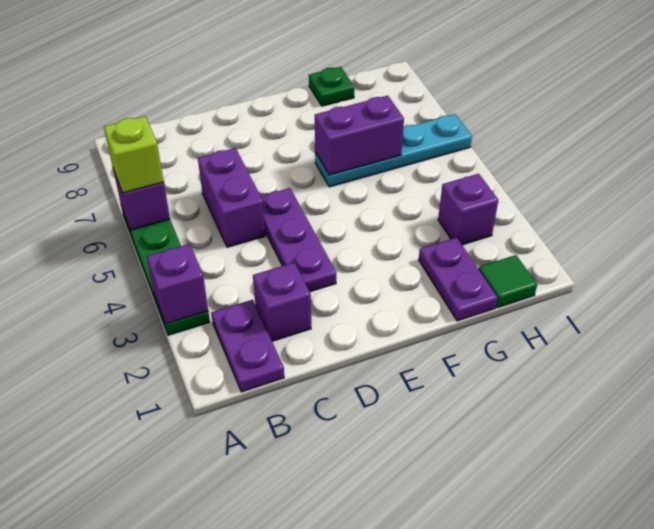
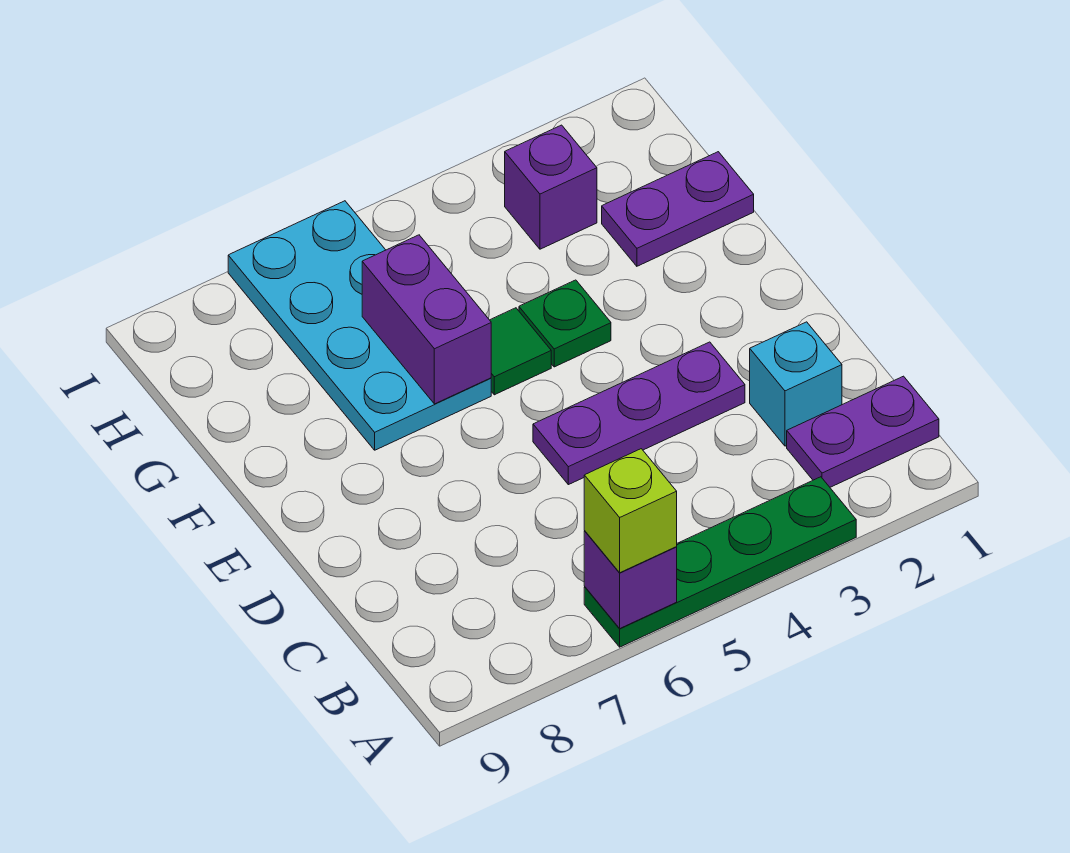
purple 1x1 brick [147,244,208,324] -> none
purple 1x1 brick [253,263,311,341] -> cyan 1x1 brick [750,322,842,446]
purple 1x2 brick [198,148,265,247] -> none
cyan 1x4 plate [315,114,472,187] -> cyan 2x4 plate [228,201,491,450]
green 1x1 plate [309,67,354,106] -> green 1x1 plate moved to [519,280,611,367]
green 1x1 tile [479,255,537,308] -> green 1x1 tile moved to [490,308,551,395]

